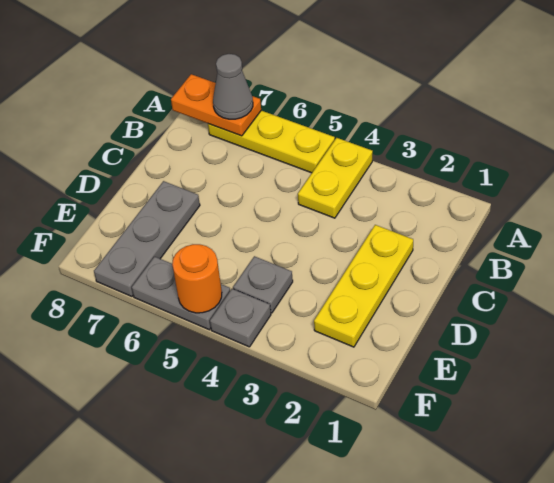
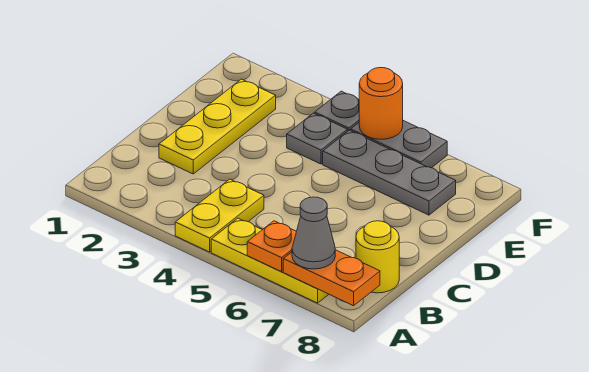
none -> orange 1x1 plate [247,221,296,272]
none -> yellow 1x1 round brick [356,221,399,293]
grey 1x3 plate [94,181,200,296] -> grey 1x3 plate turned to [323,130,456,215]

